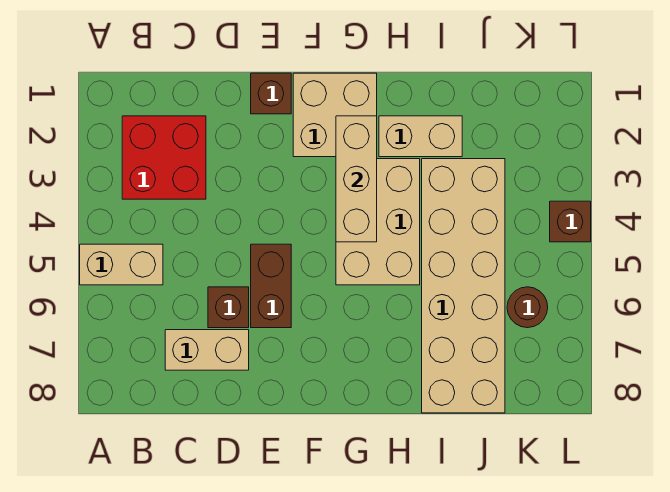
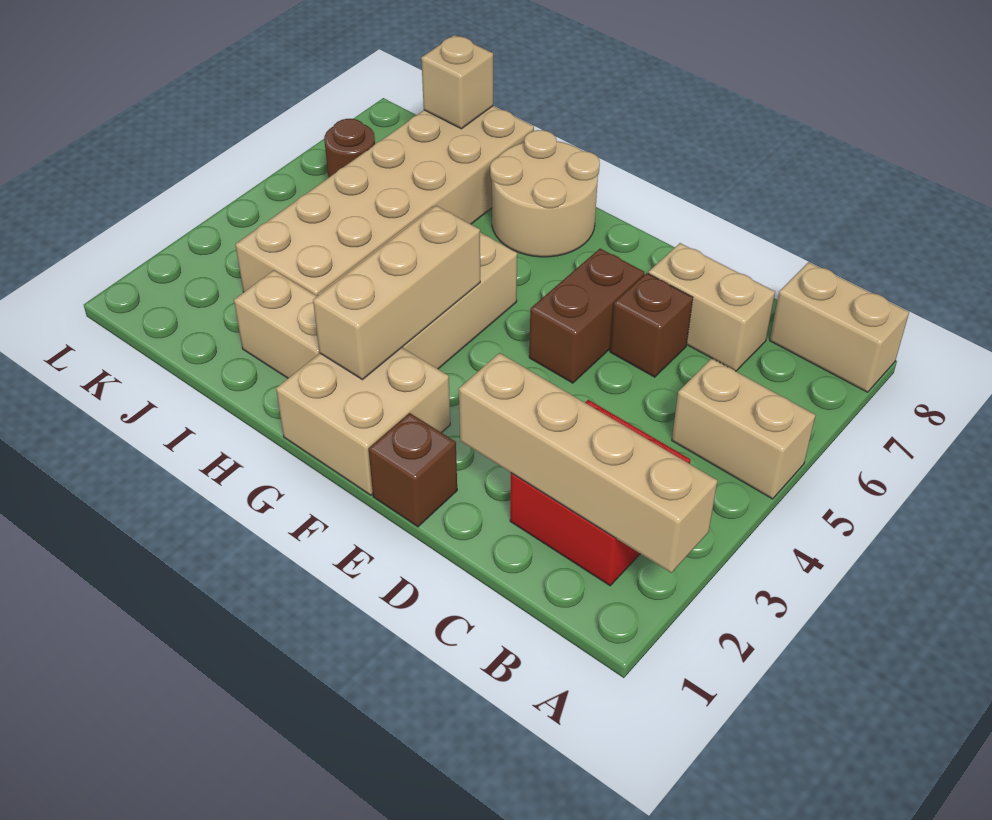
none -> tan 1x4 brick [459,353,718,573]
none -> tan 1x2 brick [770,262,909,392]
none -> tan 2x2 round brick [490,130,600,257]
none -> tan 1x1 brick [421,35,493,129]
brown 1x1 brick [550,201,591,242] -> none

